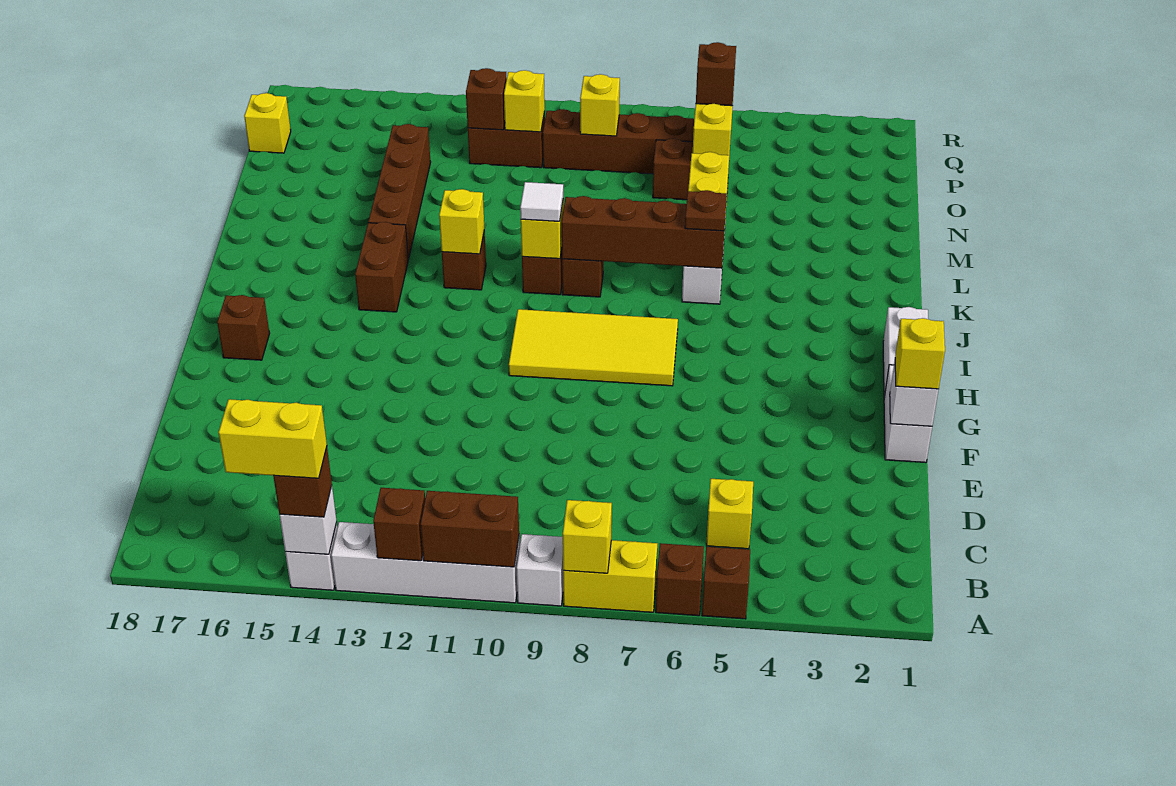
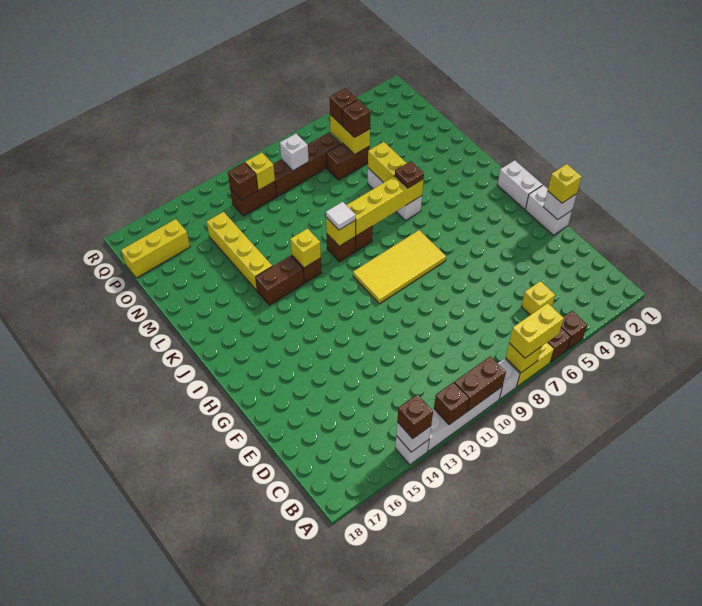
yellow 1x2 brick [219,399,327,478] -> yellow 1x2 brick moved to [509,303,564,358]
brown 1x1 brick [217,295,270,360] -> brown 1x1 brick moved to [342,100,371,137]
brown 1x2 brick [355,222,408,312] -> brown 1x2 brick turned to [256,255,304,305]
brown 1x4 brick [562,196,725,268] -> yellow 1x4 brick [347,176,424,236]
brown 1x4 brick [368,124,431,259] -> yellow 1x4 brick [207,212,272,291]
yellow 1x1 brick [580,74,620,136] -> white 1x1 brick [280,134,309,170]
yellow 1x1 brick [244,93,291,153] -> yellow 1x3 brick [121,219,190,278]

